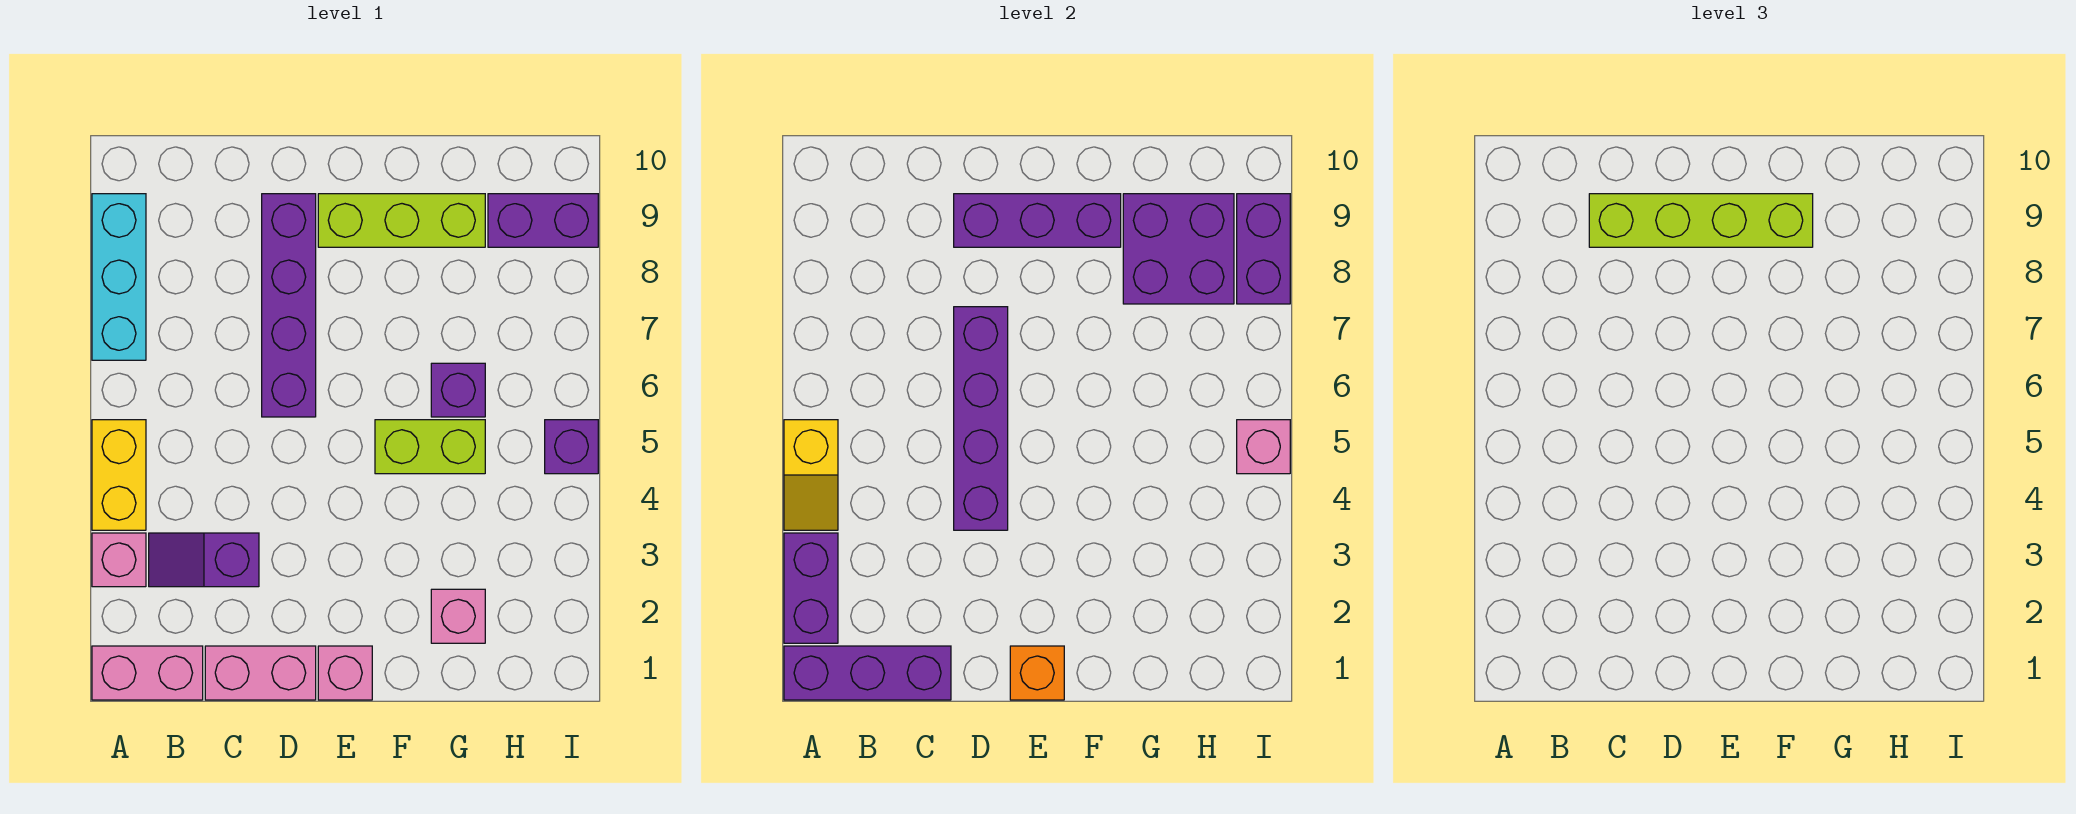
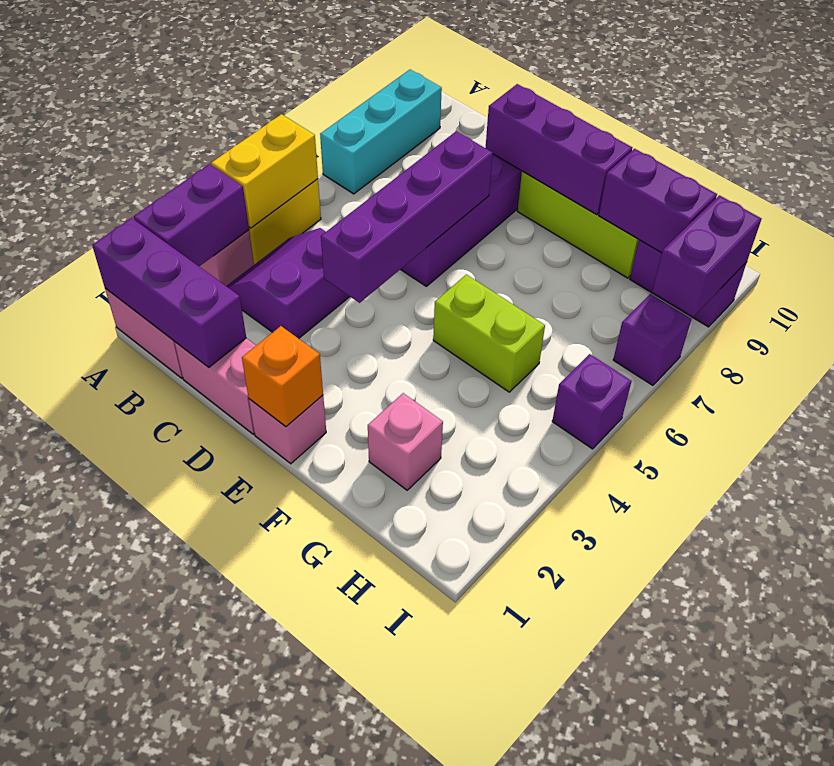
yellow 1x2 slope [784,420,838,530] -> yellow 1x2 brick [211,114,318,228]
purple 1x2 slope [149,533,259,587] -> purple 2x2 slope [227,228,350,339]
lime 1x4 brick [1589,194,1813,247] -> none
purple 1x1 brick [431,363,485,417] -> purple 1x1 brick moved to [613,294,691,385]
purple 2x2 brick [1123,194,1234,304] -> purple 1x2 brick [599,149,717,253]
pink 1x1 brick [1237,420,1290,474] -> none

